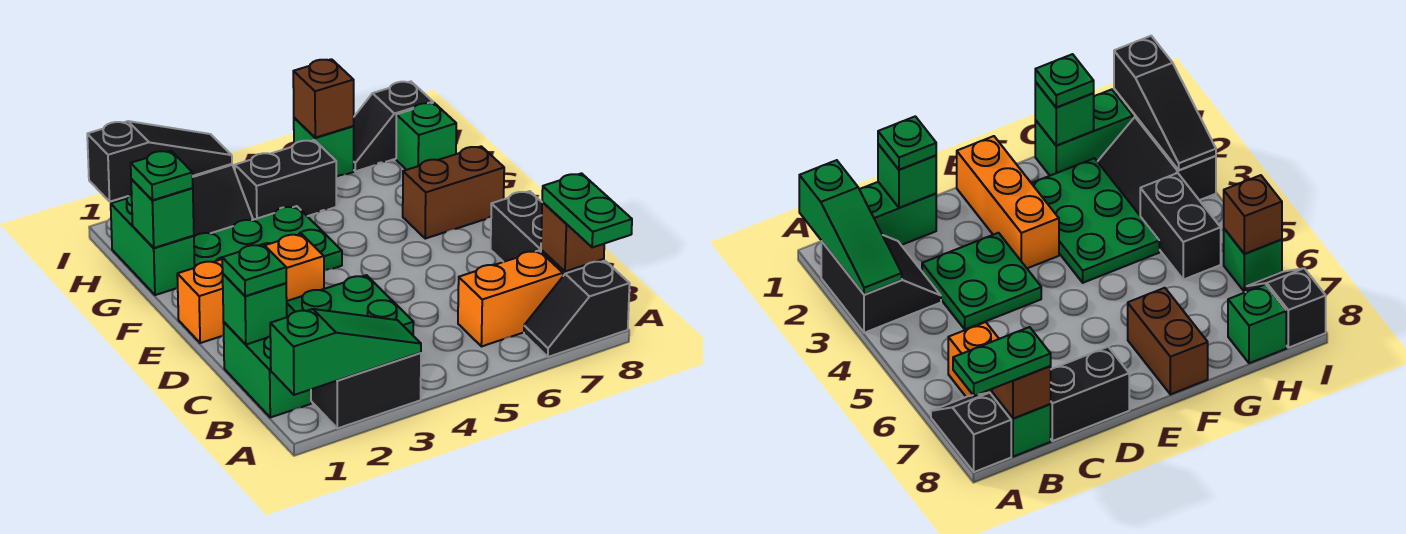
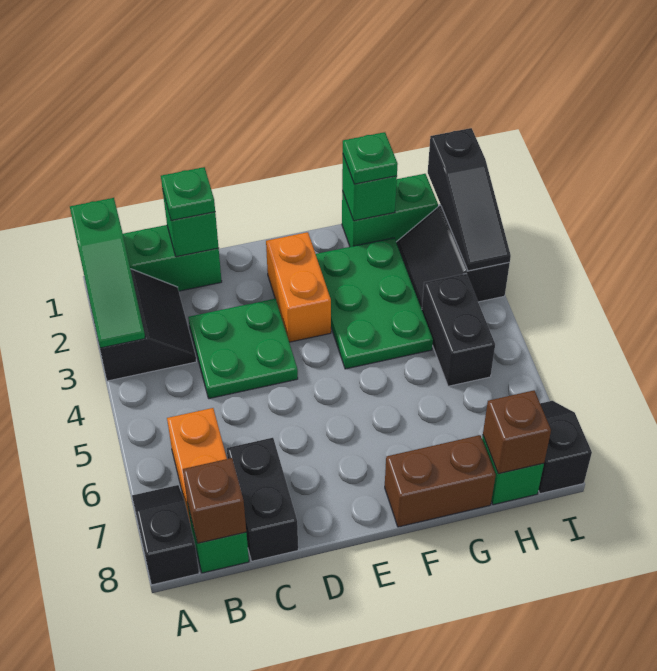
green 1x2 plate [542,173,632,247] -> none
black 1x2 brick [491,191,542,262] -> black 1x2 brick turned to [227,438,298,561]
orange 1x3 brick [177,234,324,343] -> orange 1x2 brick [266,232,331,342]
brown 1x2 brick [403,146,504,239] -> brown 1x2 brick turned to [385,435,496,527]
green 1x1 brick [294,118,354,177] -> none
brown 1x1 brick [293,59,354,138] -> brown 1x1 brick moved to [483,390,551,474]

